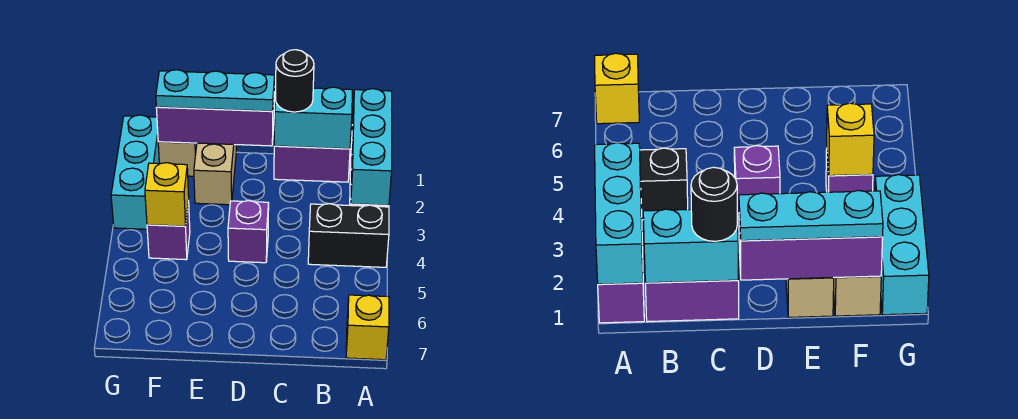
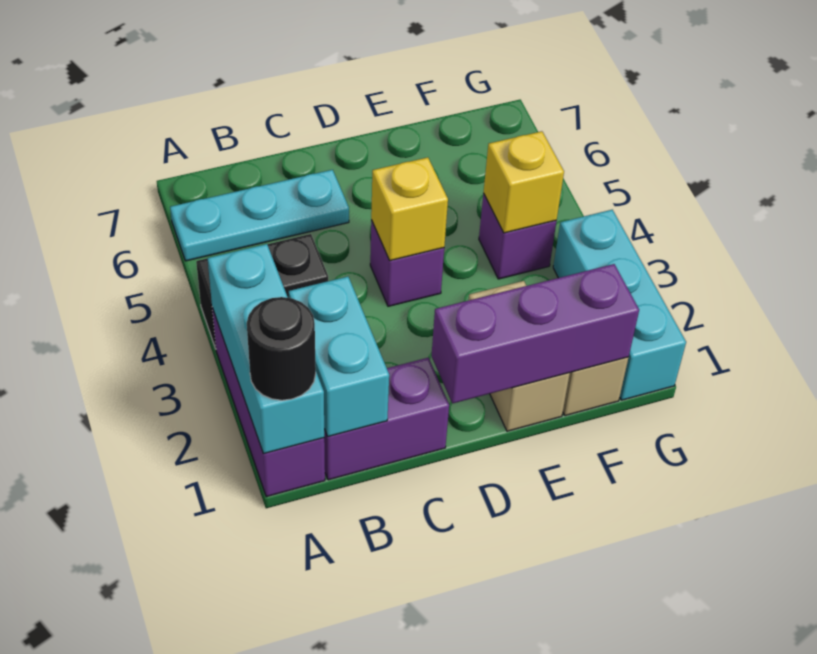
yellow 1x1 brick [346,295,389,360] -> yellow 1x1 brick moved to [371,157,448,261]
cyan 1x2 brick [274,87,352,149] -> cyan 1x2 brick turned to [289,277,389,437]
black 1x1 round brick [276,50,314,112] -> black 1x1 round brick moved to [247,297,316,400]
cyan 1x3 plate [156,70,275,111] -> cyan 1x3 plate moved to [170,170,349,261]

